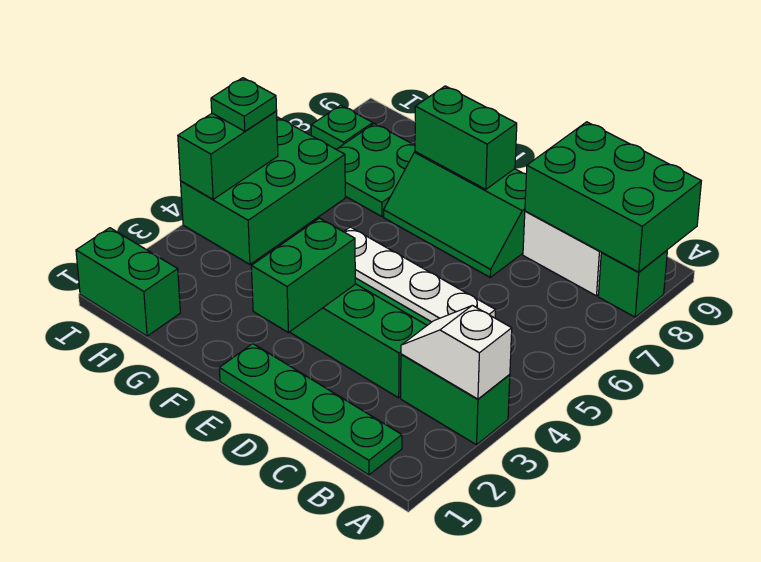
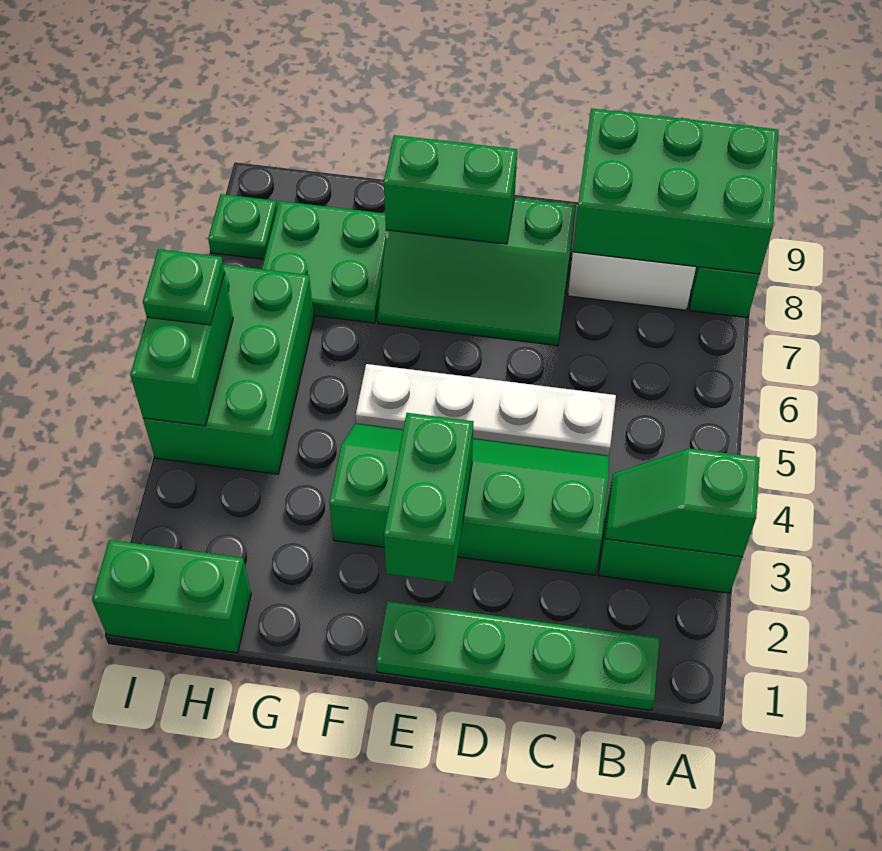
white 1x2 slope [401,305,512,399] -> green 1x2 slope [605,449,760,557]

